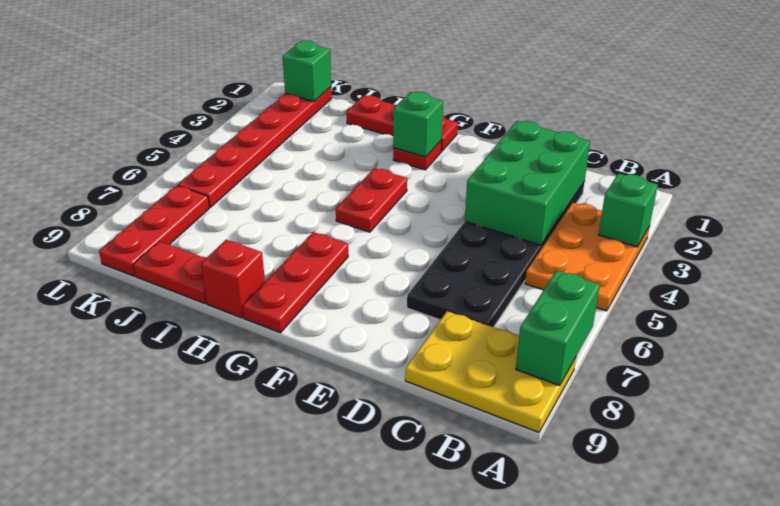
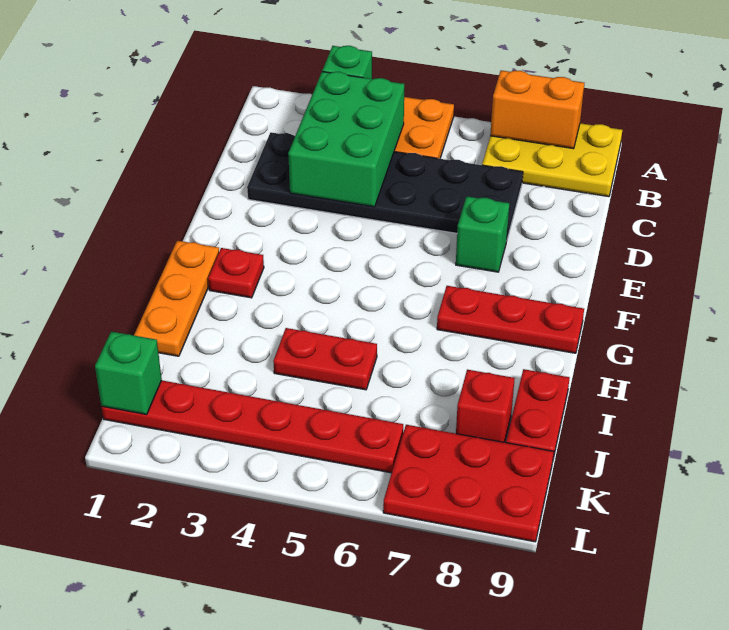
green 1x2 brick [516,270,600,385] -> orange 1x2 brick [490,70,584,149]
yellow 2x3 plate [405,311,576,432] -> yellow 2x3 plate turned to [482,123,622,197]
green 2x3 brick [465,121,590,245] -> green 2x3 brick turned to [288,72,404,207]
red 1x3 plate [346,95,458,151] -> orange 1x3 plate [134,241,219,356]
green 1x1 brick [393,92,443,157] -> green 1x1 brick moved to [456,196,509,272]
red 1x2 plate [336,168,407,232] -> red 1x2 plate moved to [273,328,377,390]
red 1x1 brick [201,240,265,318] -> red 1x1 brick moved to [456,370,515,442]
red 1x3 plate [99,186,209,276] -> red 2x3 plate [383,425,554,542]

